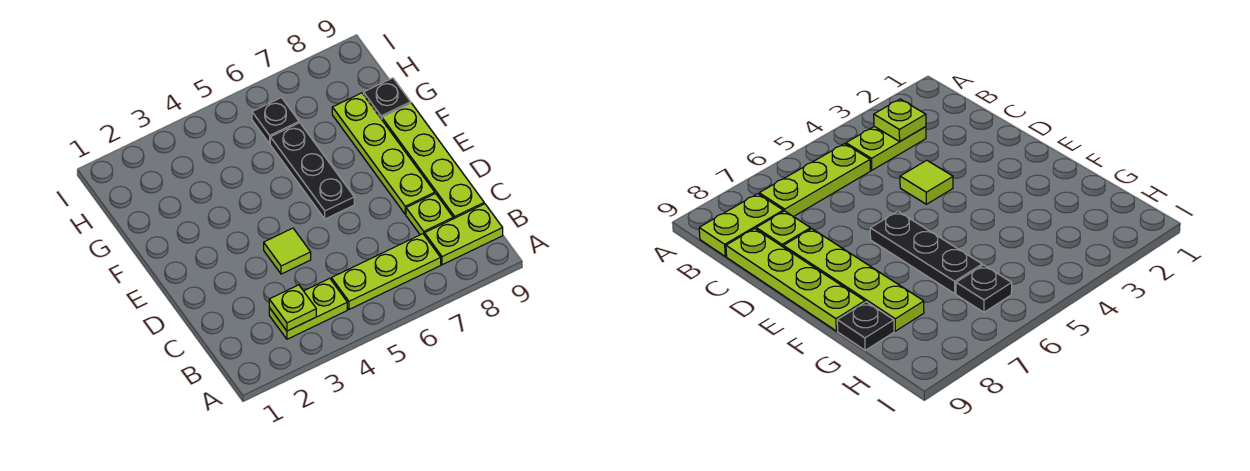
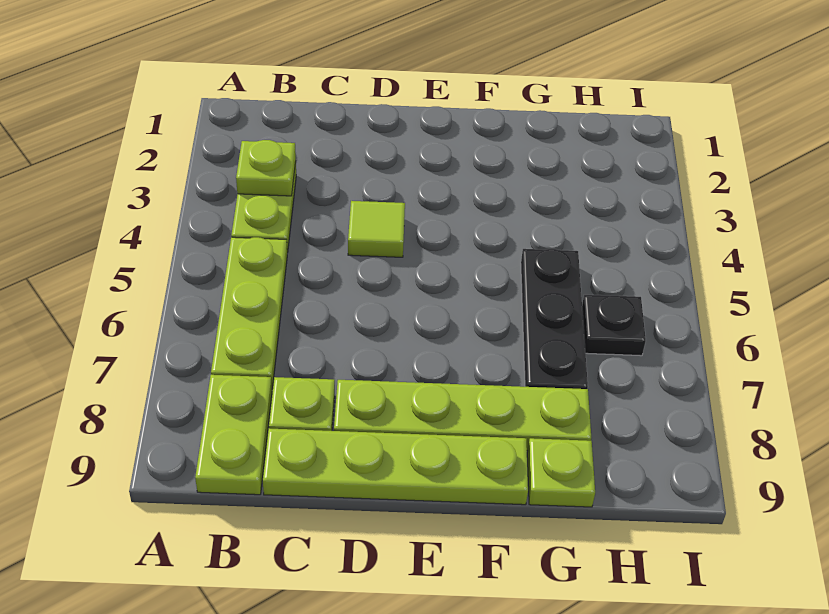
black 1x3 plate [270,123,354,219] -> black 1x3 plate turned to [521,249,588,389]
black 1x1 plate [364,78,411,119] -> lime 1x1 plate [527,438,595,507]

